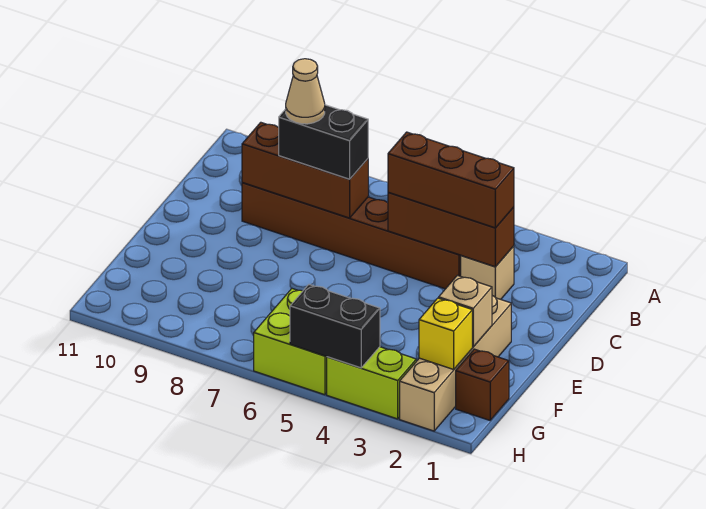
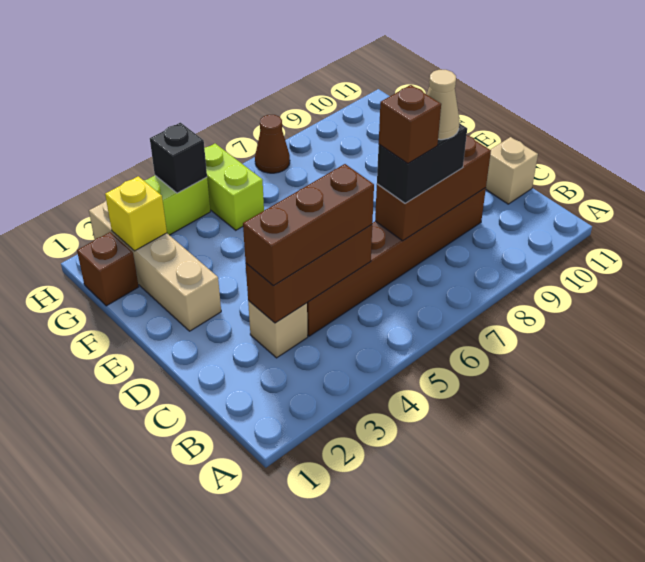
none -> brown 1x1 brick [379,85,441,163]
tan 1x1 brick [439,275,492,347] -> tan 1x1 brick moved to [486,137,538,204]
lime 2x2 brick [254,289,327,395] -> lime 1x2 brick [204,144,264,230]
black 1x2 brick [290,285,380,368] -> black 1x1 brick [150,123,207,193]
none -> brown 1x1 cone [255,115,290,173]

